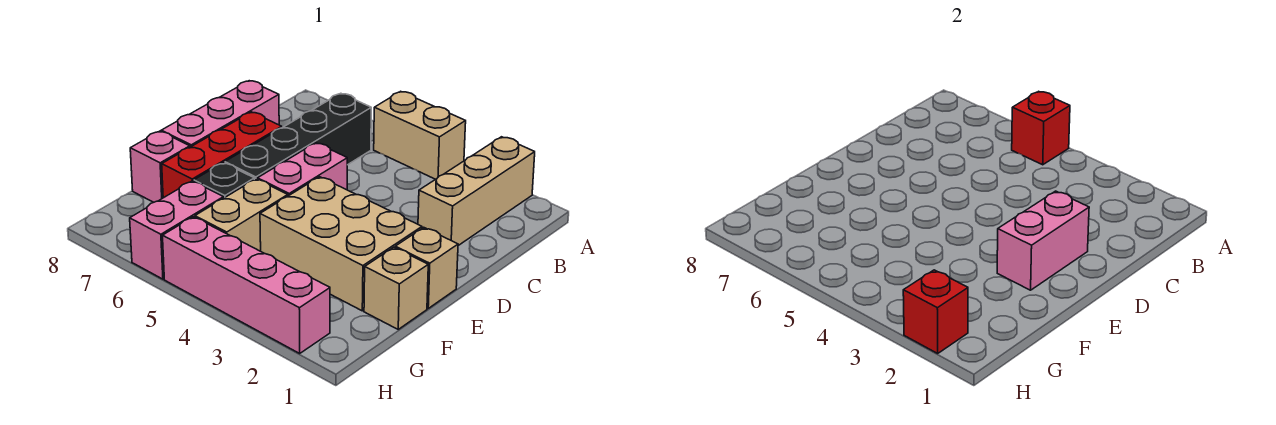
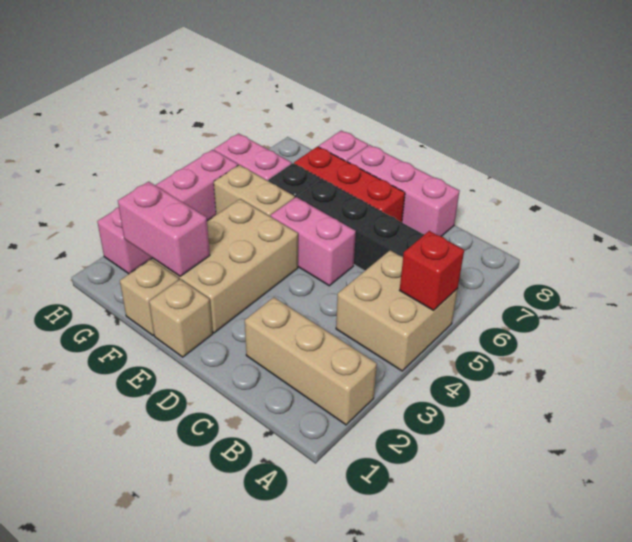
tan 1x2 brick [374,91,466,179] -> tan 2x2 brick [336,250,458,371]
pink 1x2 brick [997,191,1089,290] -> pink 1x2 brick moved to [118,182,210,276]
red 1x1 brick [903,270,968,353] -> none

